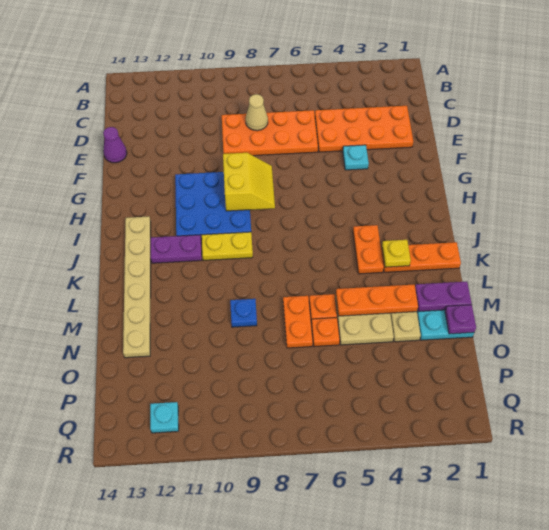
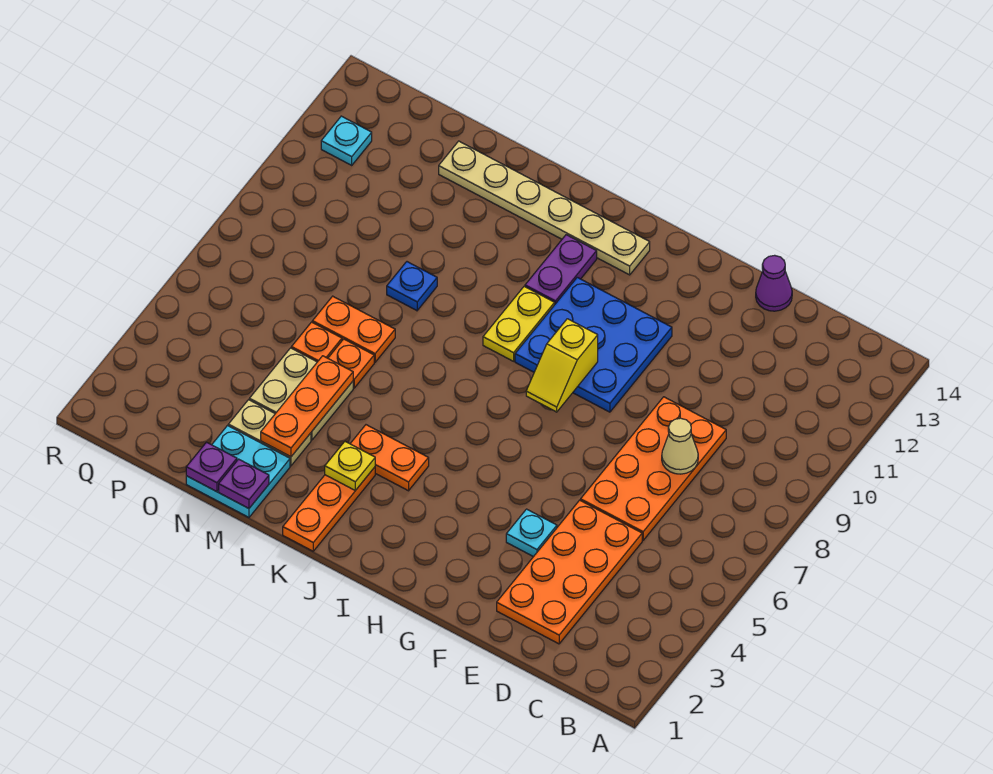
yellow 2x2 slope [223,153,275,211] -> yellow 1x2 slope [526,319,598,412]
purple 1x2 plate [415,282,472,312] -> purple 1x1 plate [219,459,269,508]

